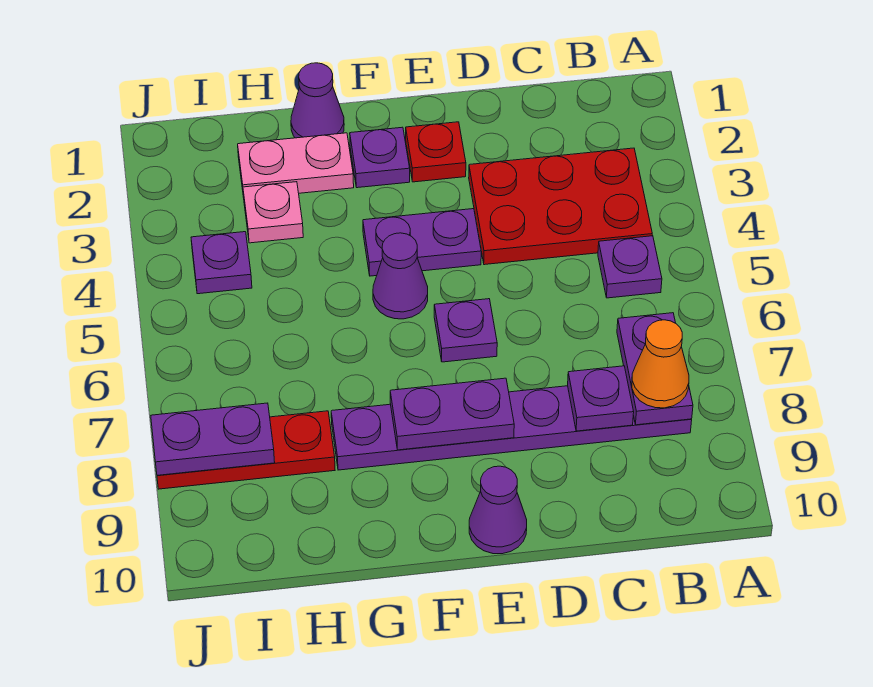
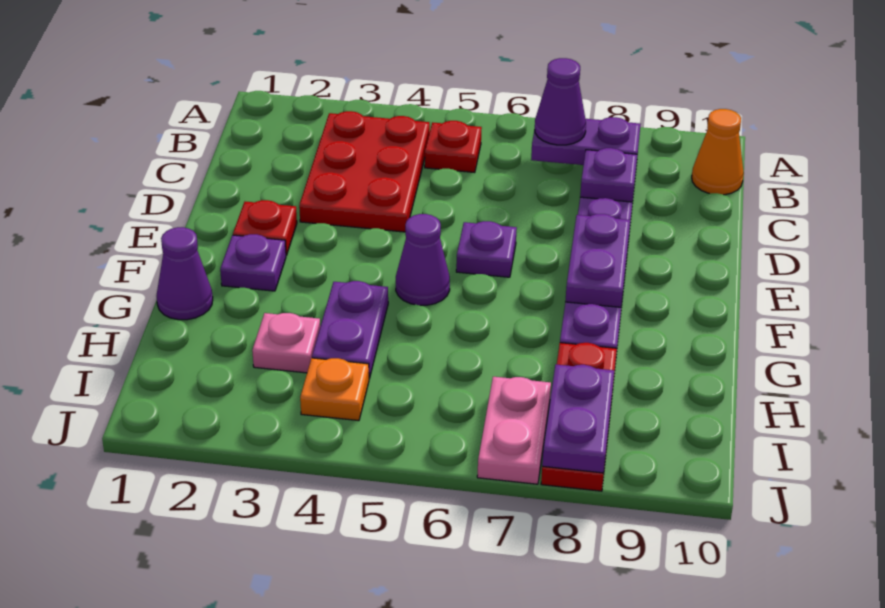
purple 1x1 plate [598,236,662,298] -> red 1x1 plate [425,121,482,173]
orange 1x1 cone [632,320,689,408] -> orange 1x1 cone moved to [692,109,744,195]
purple 1x2 plate [363,209,481,276] -> purple 1x2 plate moved to [312,281,388,379]
purple 1x1 cone [469,466,527,554] -> purple 1x1 cone moved to [535,58,586,145]
pink 1x2 plate [238,133,354,196] -> pink 1x2 plate moved to [477,377,551,484]
purple 1x1 plate [191,232,252,294] -> orange 1x1 plate [300,358,369,421]

